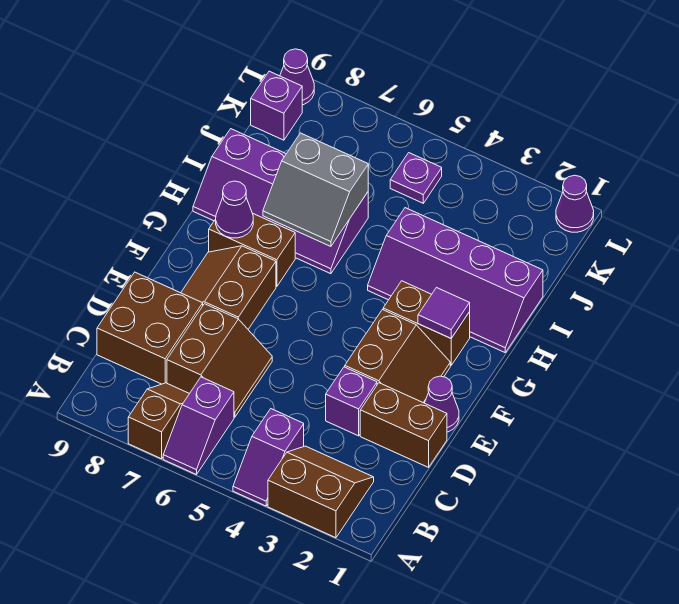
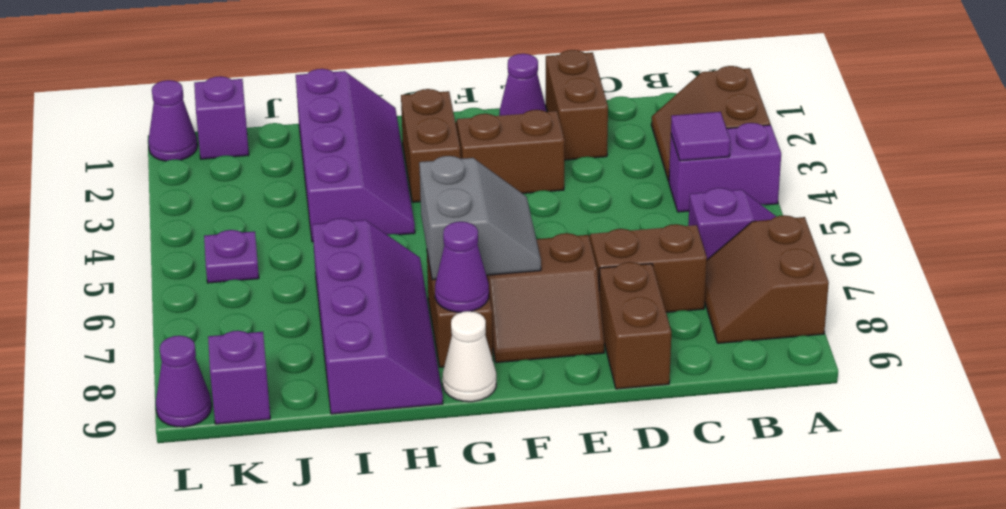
purple 1x2 slope [233,409,304,506] -> purple 1x2 brick [669,123,781,212]
brown 1x2 slope [128,383,189,459] -> brown 2x2 slope [705,215,829,343]
brown 2x2 brick [97,272,203,384] -> brown 1x2 brick [599,262,671,389]
purple 1x1 brick [326,367,377,436] -> purple 1x1 brick moved to [194,76,249,159]
purple 1x1 tile [418,288,470,338] -> purple 1x1 tile moved to [671,112,730,161]
none -> white 1x1 cone [442,311,496,402]
grey 2x2 slope [263,133,368,246] -> grey 2x2 slope moved to [419,156,541,280]

